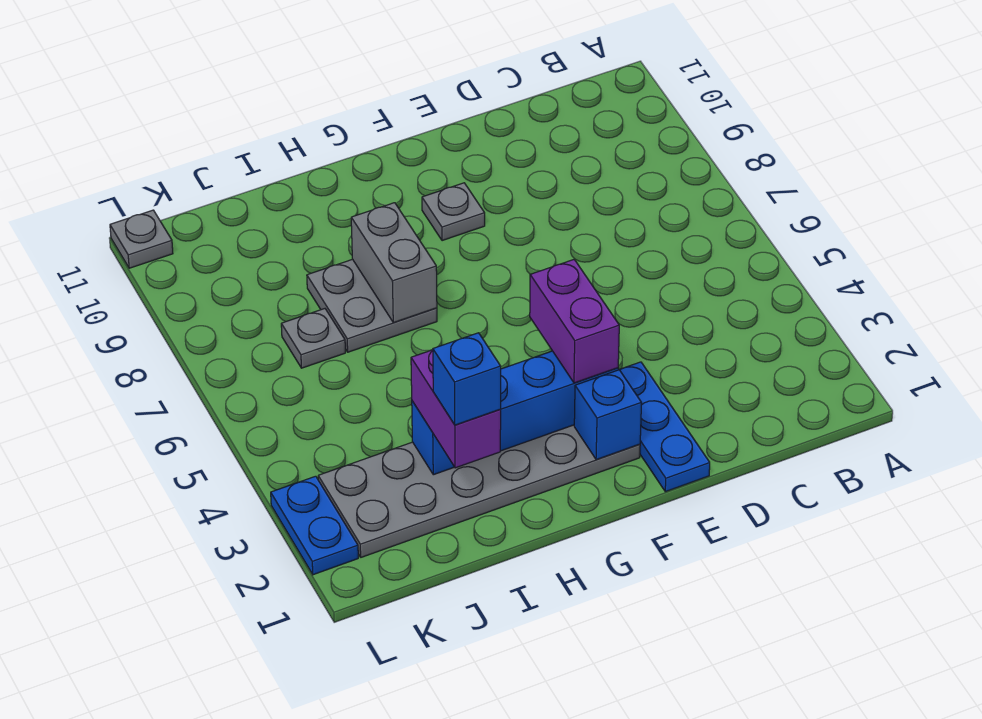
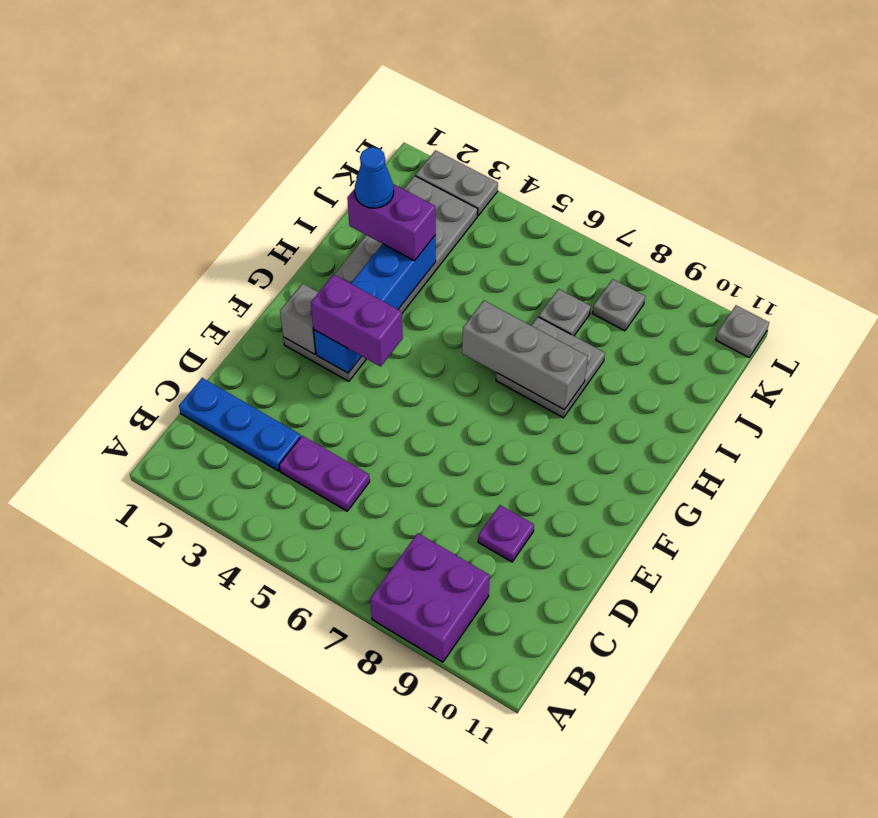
none -> purple 2x2 brick [370,533,490,662]
none -> purple 1x2 plate [279,436,370,511]
none -> purple 1x1 plate [478,505,534,562]
blue 1x3 plate [619,362,710,492] -> blue 1x3 plate moved to [179,378,301,471]
blue 1x1 brick [574,370,641,460] -> grey 1x1 brick [280,284,319,354]
grey 1x1 plate [422,183,485,241] -> grey 1x1 plate moved to [592,279,645,331]
grey 1x2 brick [351,203,437,323] -> grey 1x3 brick [462,301,588,410]
blue 1x1 brick [433,333,501,425] -> blue 1x1 cone [355,147,394,208]
blue 1x2 plate [271,476,358,575] -> grey 1x2 plate [416,150,498,216]

